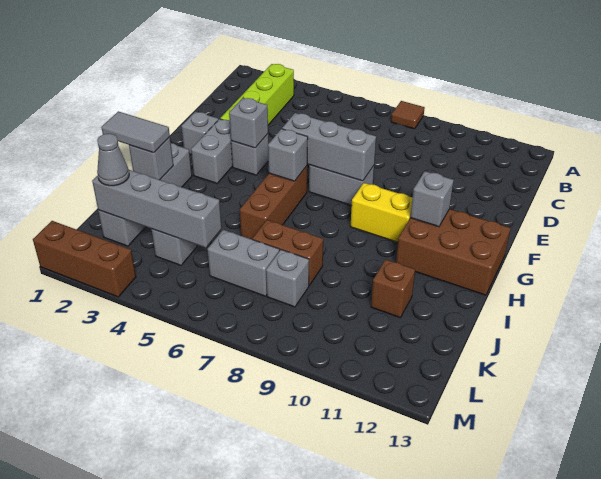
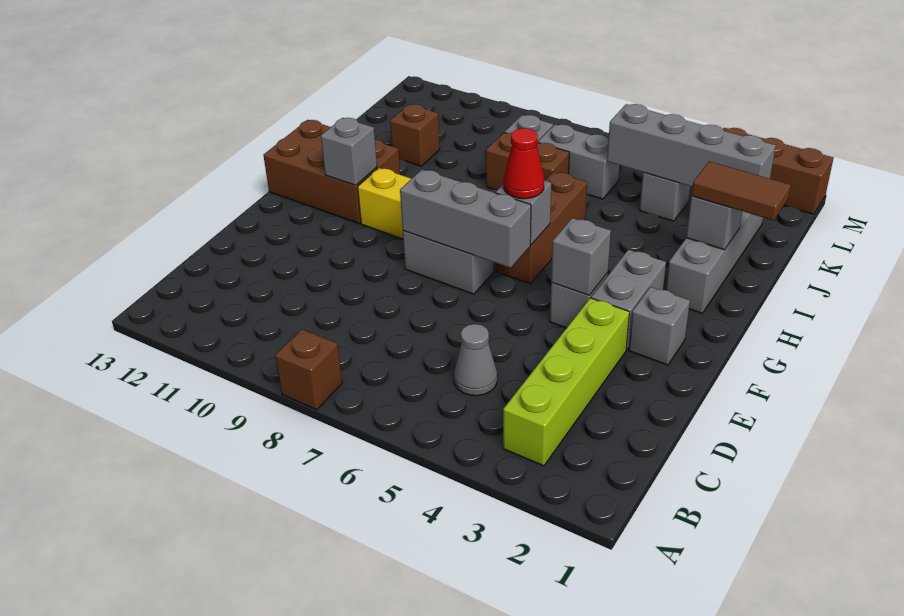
brown 1x1 tile [391,101,425,129] -> brown 1x1 brick [275,329,342,410]
none -> red 1x1 cone [503,128,544,199]
grey 1x2 tile [101,111,170,153] -> brown 1x2 tile [691,161,791,221]
grey 1x1 cone [97,134,129,186] -> grey 1x1 cone moved to [454,324,497,396]

